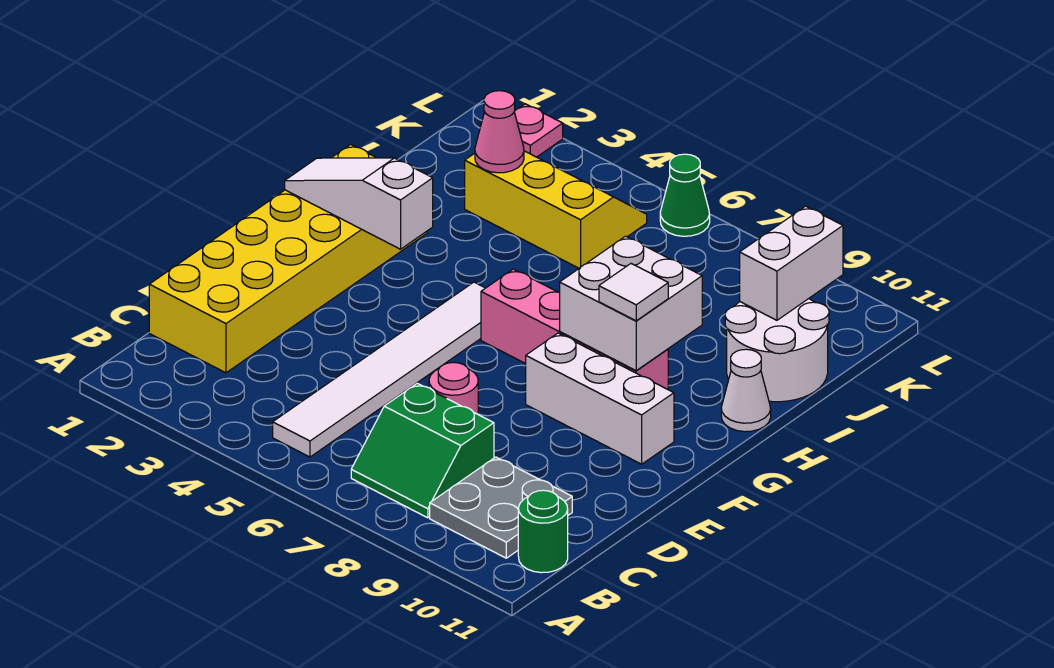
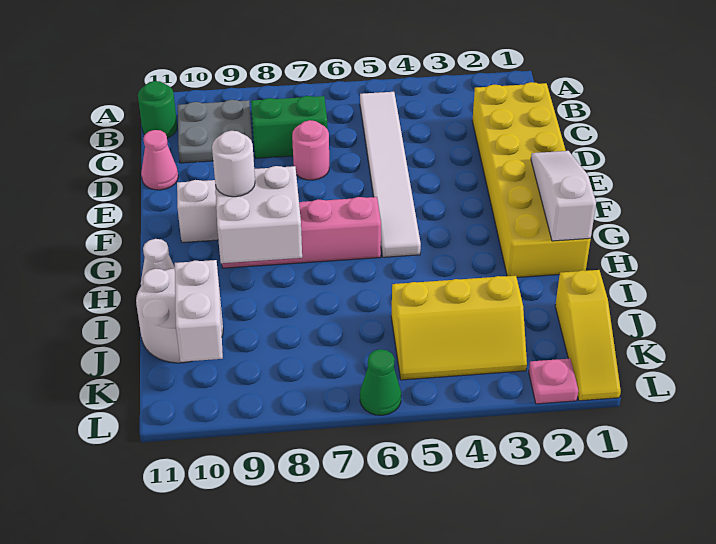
white 1x3 slope [285,158,433,249] -> white 1x3 slope turned to [531,151,596,241]
white 1x1 tile [599,264,668,321] -> white 1x1 round brick [212,131,255,197]
none -> yellow 1x3 slope [555,270,621,401]
pink 1x1 cone [475,91,524,173] -> pink 1x1 cone moved to [141,130,178,190]

